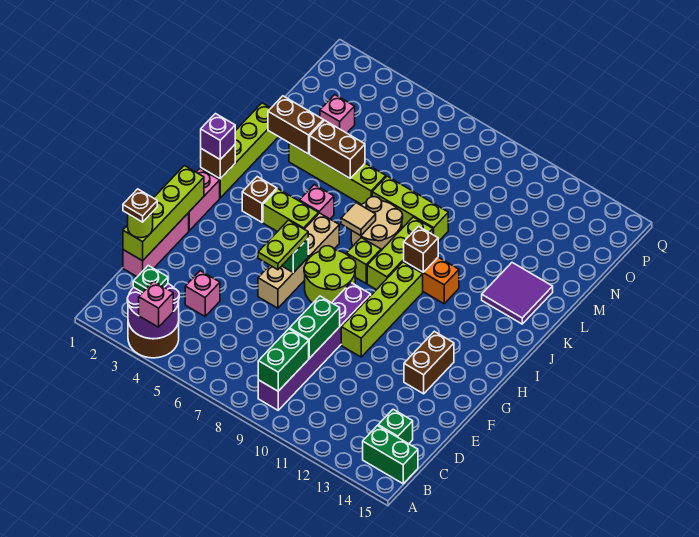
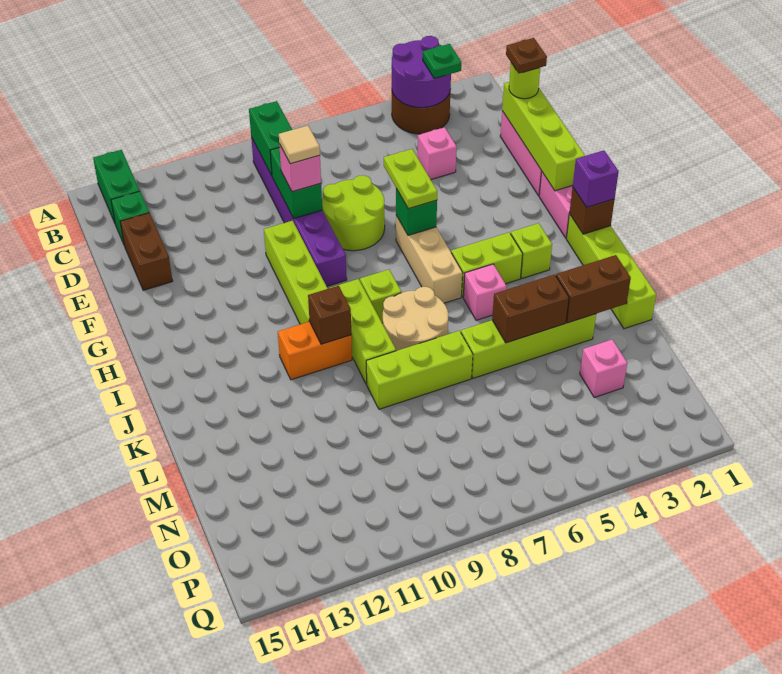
pink 1x1 brick [139,281,173,327] -> pink 1x1 brick moved to [279,144,321,192]
green 1x2 brick [363,426,418,484] -> green 1x2 brick turned to [93,150,140,223]
tan 1x4 brick [258,213,339,308] -> tan 1x3 brick [396,216,463,303]
brown 1x2 brick [404,331,454,394] -> brown 1x2 brick moved to [120,213,172,290]
lime 2x2 round brick [304,246,356,303] -> lime 2x2 round brick moved to [322,175,385,251]
brown 1x1 brick [242,177,277,222] -> lime 1x1 brick [511,223,552,278]
tan 1x1 tile [341,203,376,236] -> tan 1x1 tile moved to [279,126,320,164]
purple 2x2 tile [482,263,553,324] -> none

